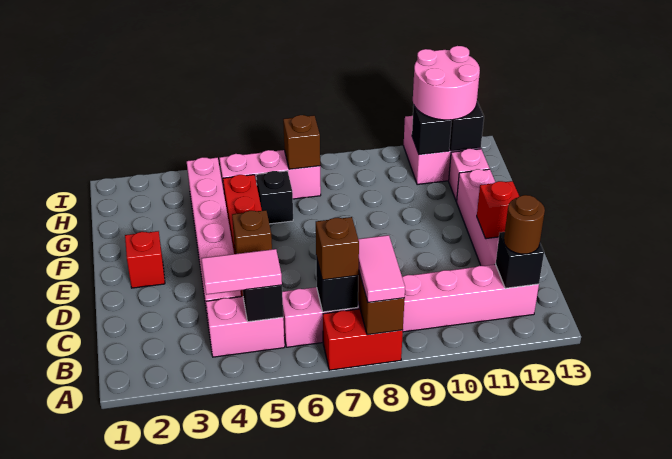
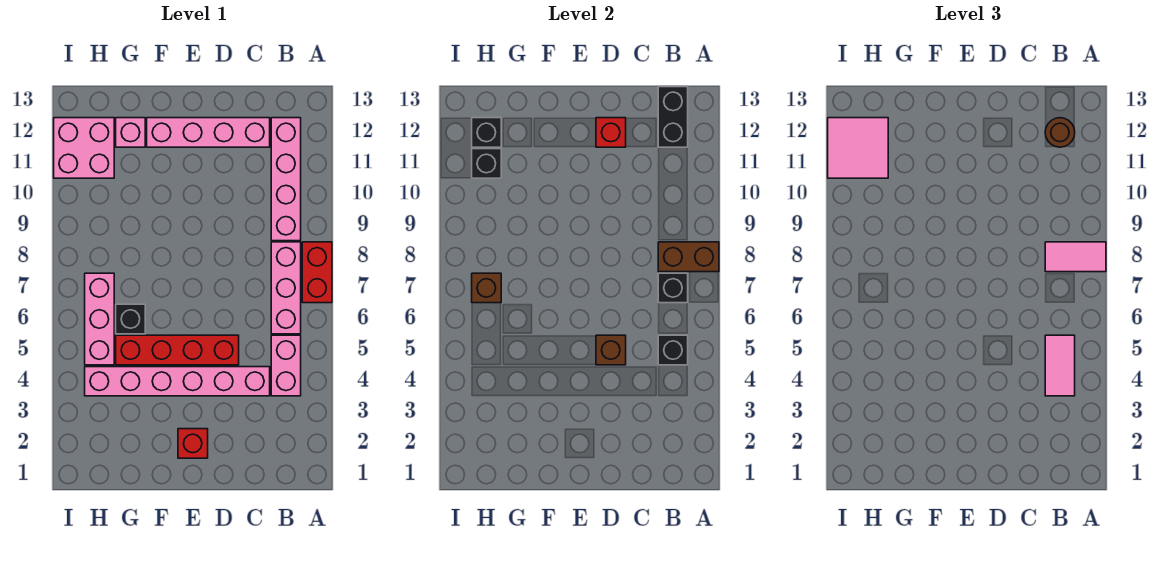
brown 1x1 brick [316,217,359,280] -> none
black 1x1 brick [496,232,544,288] -> black 1x2 brick [658,87,688,147]
pink 2x2 round brick [413,46,480,120] -> pink 2x2 tile [828,118,888,178]

